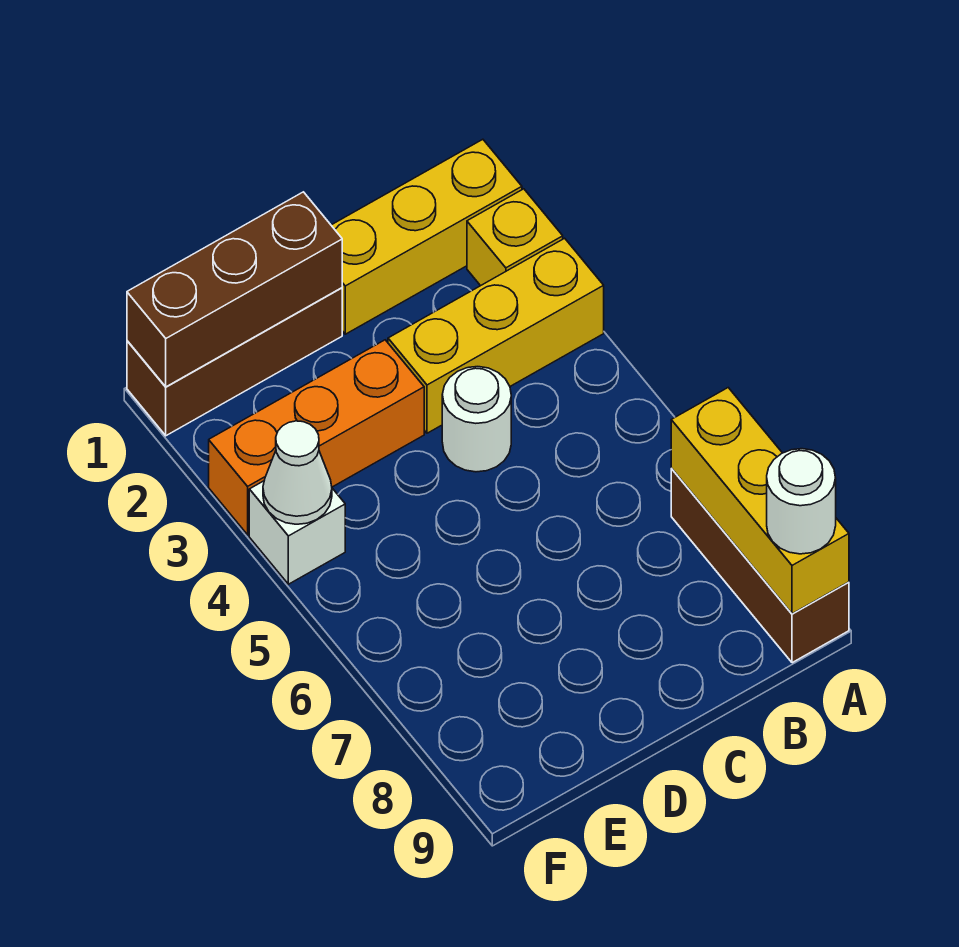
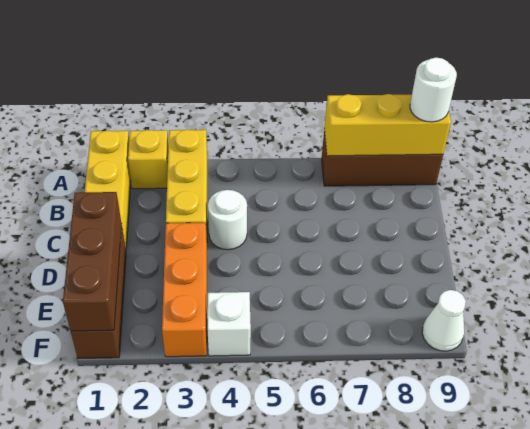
white 1x1 cone [263,421,332,524] -> white 1x1 cone moved to [422,290,466,351]

